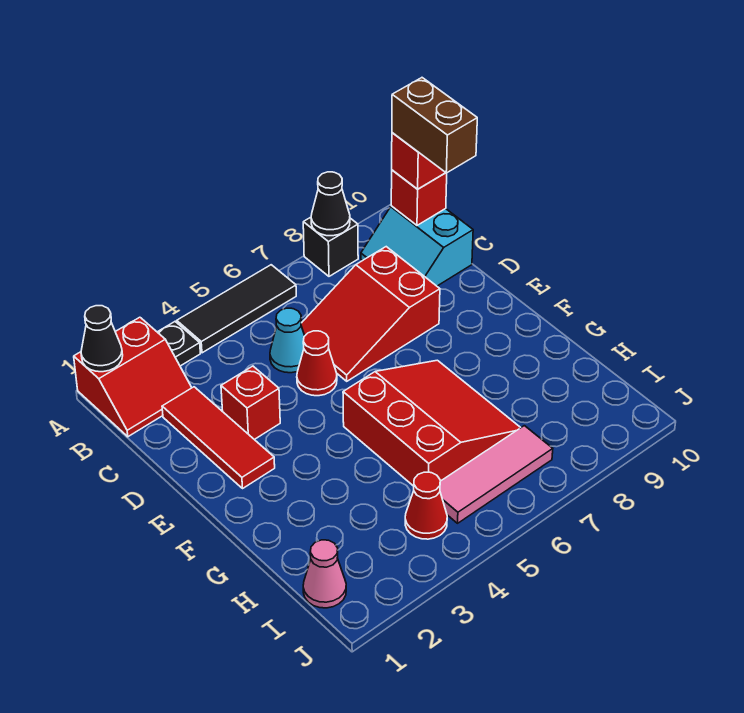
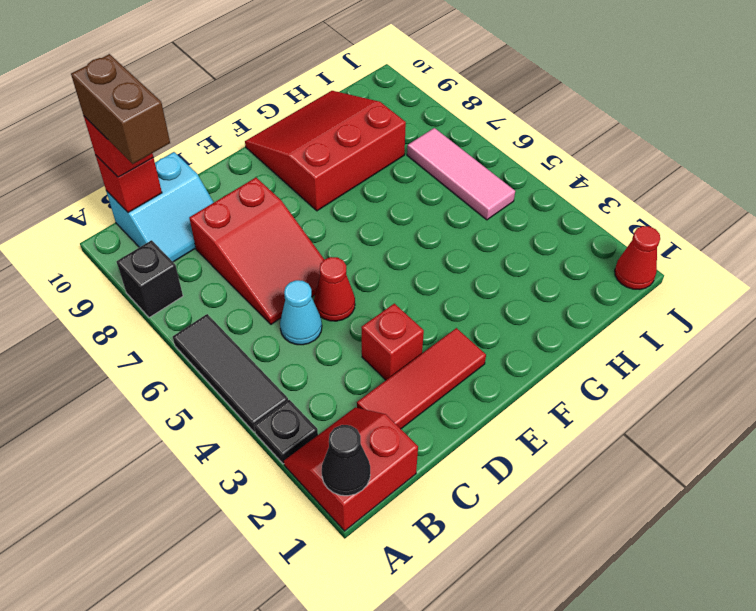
red 2x2 slope [74,317,192,437] -> red 2x2 slope turned to [284,407,418,531]
black 1x1 cone [311,172,350,236] -> none
brown 1x2 brick [392,78,477,173] -> brown 1x2 brick turned to [71,54,170,164]
red 3x3 slope [343,360,521,486] -> red 3x3 slope moved to [245,91,406,211]
pink 1x1 cone [303,540,346,608] -> none
red 1x1 cone [405,472,447,539] -> red 1x1 cone moved to [615,226,660,290]

